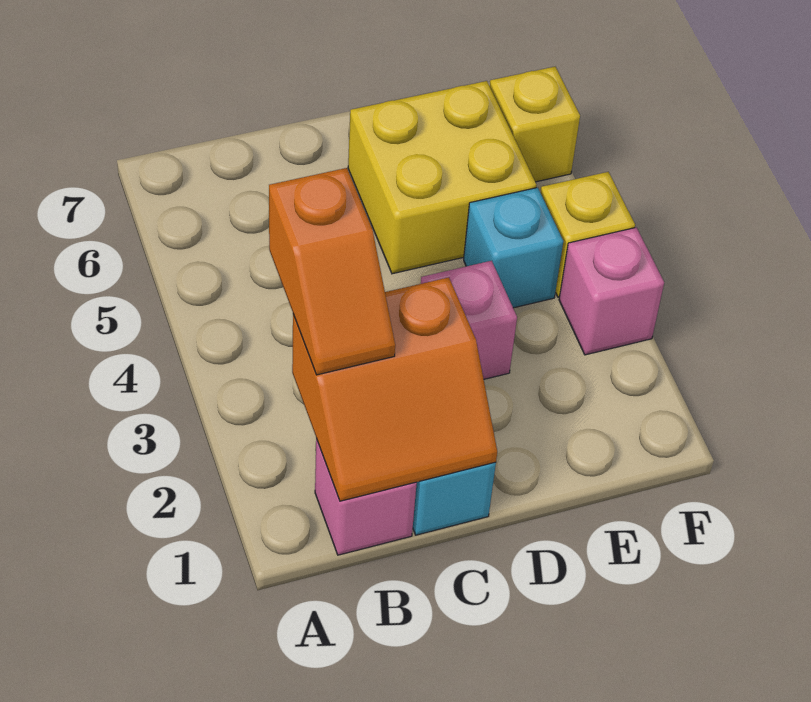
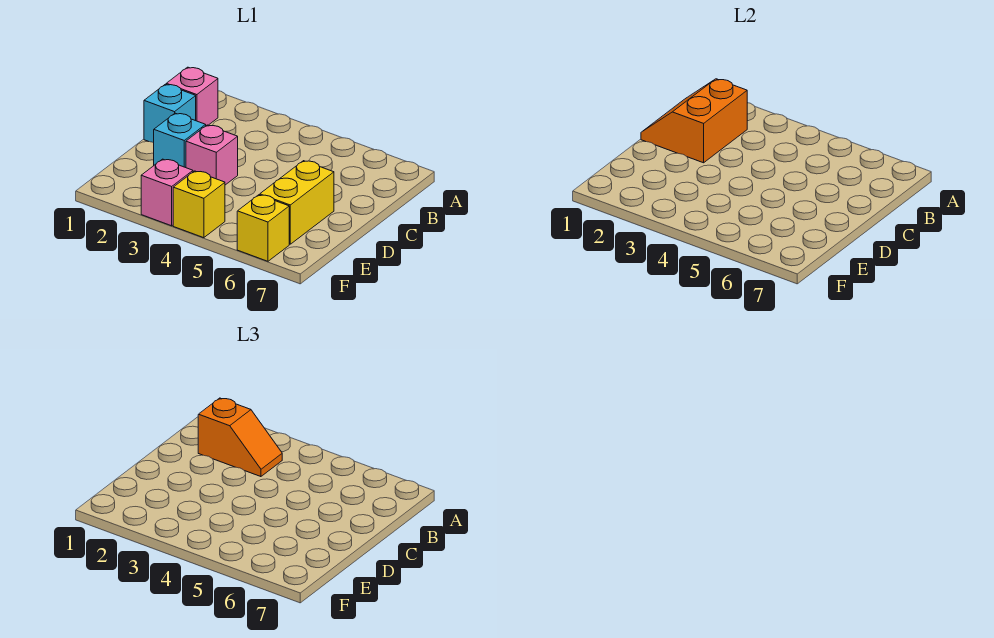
orange 1x2 slope [269,168,395,375] -> orange 1x2 slope turned to [198,398,282,477]
yellow 2x2 brick [348,81,536,274] -> yellow 1x2 brick [260,161,334,244]
cyan 1x1 brick [464,187,563,308] -> cyan 1x1 brick moved to [154,113,206,168]

